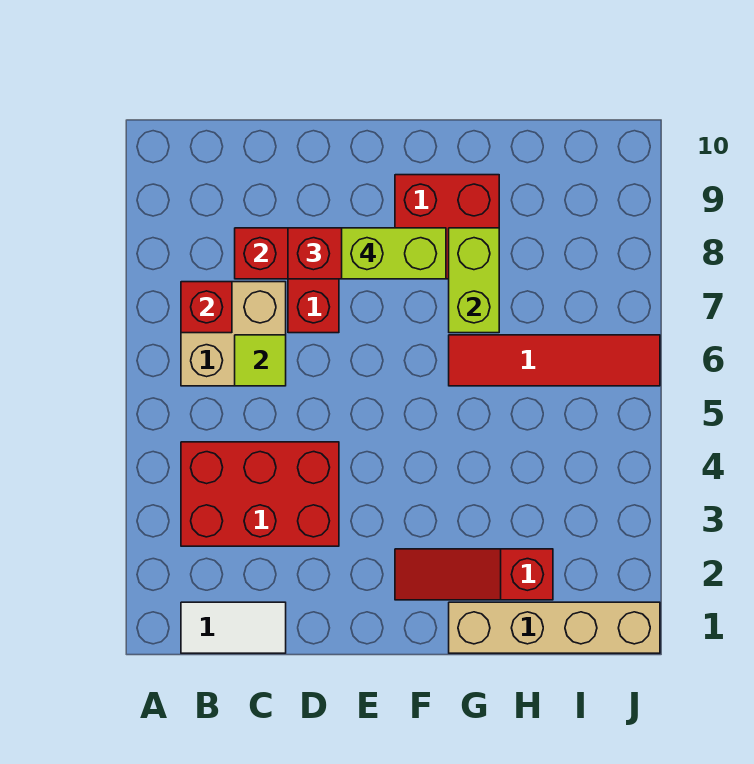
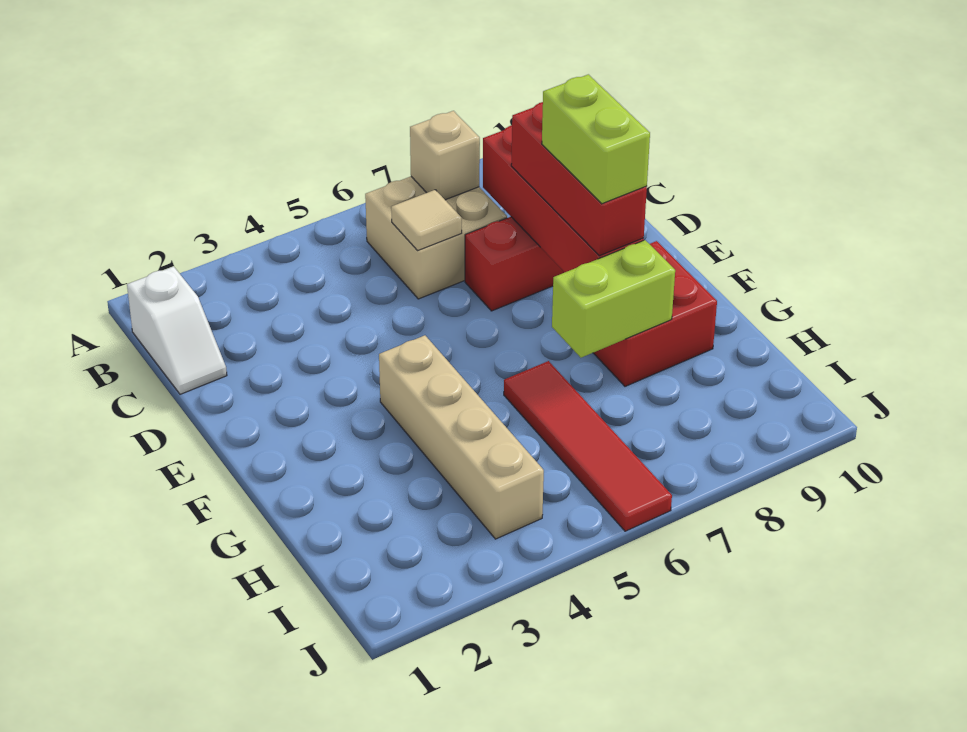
white 1x2 tile [181,602,286,653] -> white 1x2 slope [127,266,227,394]
red 2x3 brick [181,442,339,546] -> none
red 1x1 brick [181,282,232,333] -> tan 1x1 brick [410,111,480,200]
lime 1x1 tile [235,335,286,386] -> tan 1x1 tile [391,190,462,251]
red 1x3 slope [395,549,553,600] -> none
tan 1x4 brick [449,602,660,653] -> tan 1x4 brick moved to [379,335,544,539]

